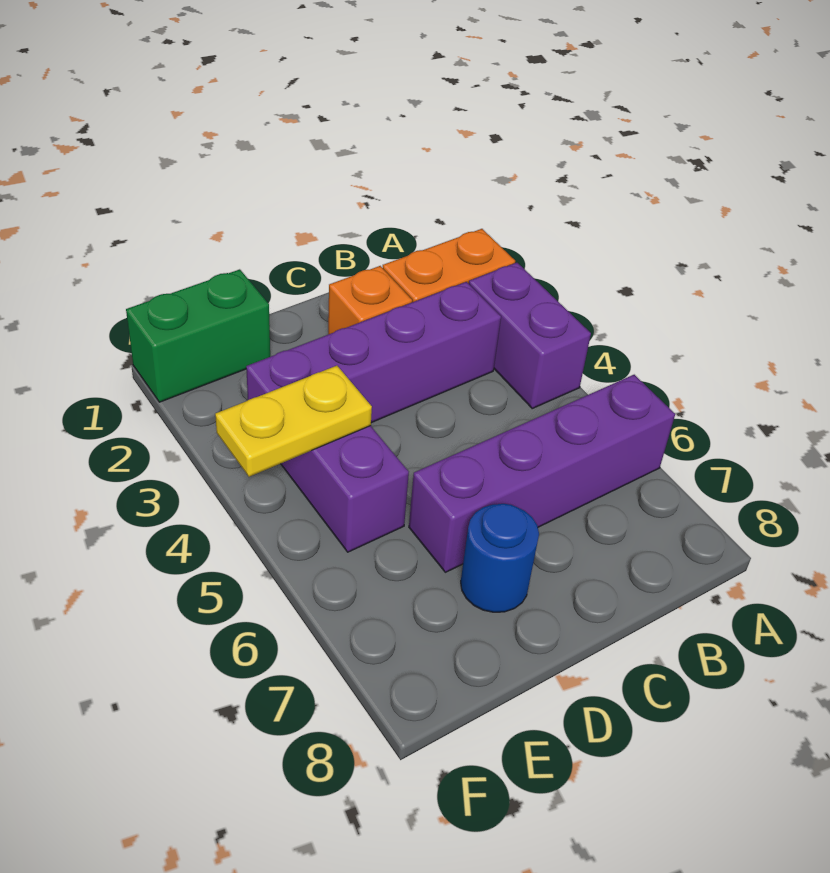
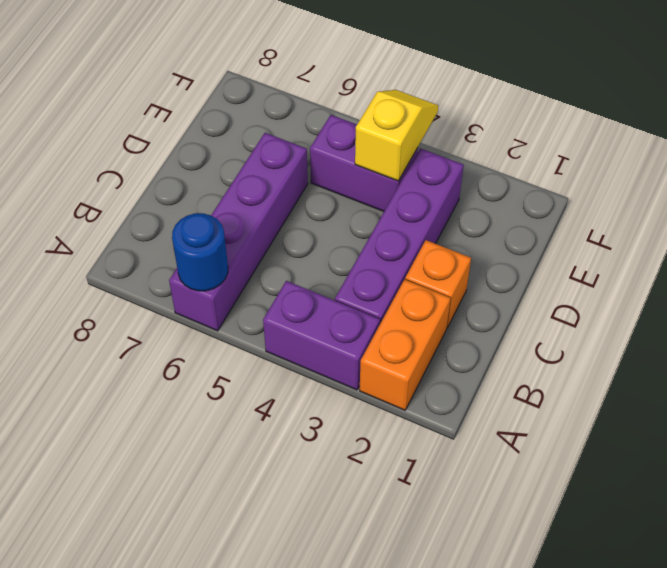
blue 1x1 round brick [461,504,539,612] -> blue 1x1 round brick moved to [172,213,228,291]
green 1x2 brick [126,269,270,402] -> none
yellow 1x2 plate [215,366,372,477] -> yellow 1x2 slope [355,90,438,181]

